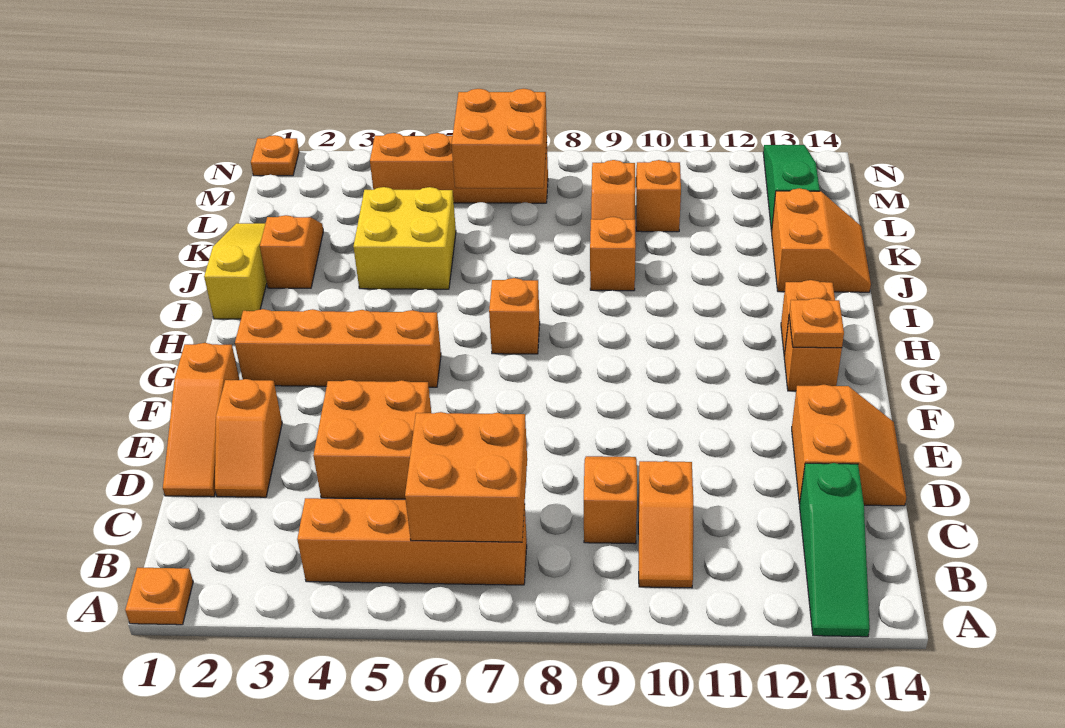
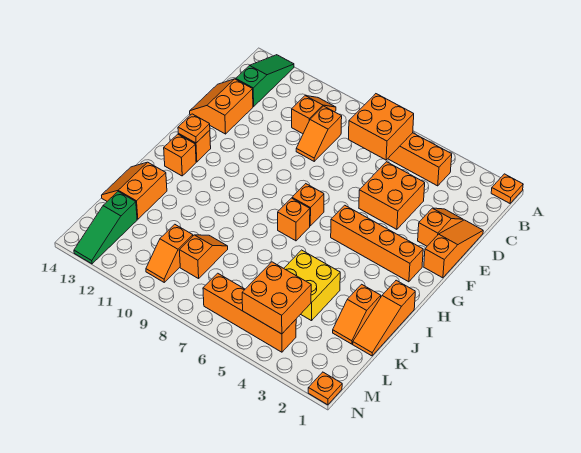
yellow 1x3 slope [204,223,267,319] -> orange 1x3 slope [353,280,415,356]
orange 1x1 brick [590,217,636,291] -> orange 1x1 brick moved to [292,184,324,226]
orange 2x2 brick [452,89,547,188] -> orange 2x2 brick moved to [242,262,311,334]

